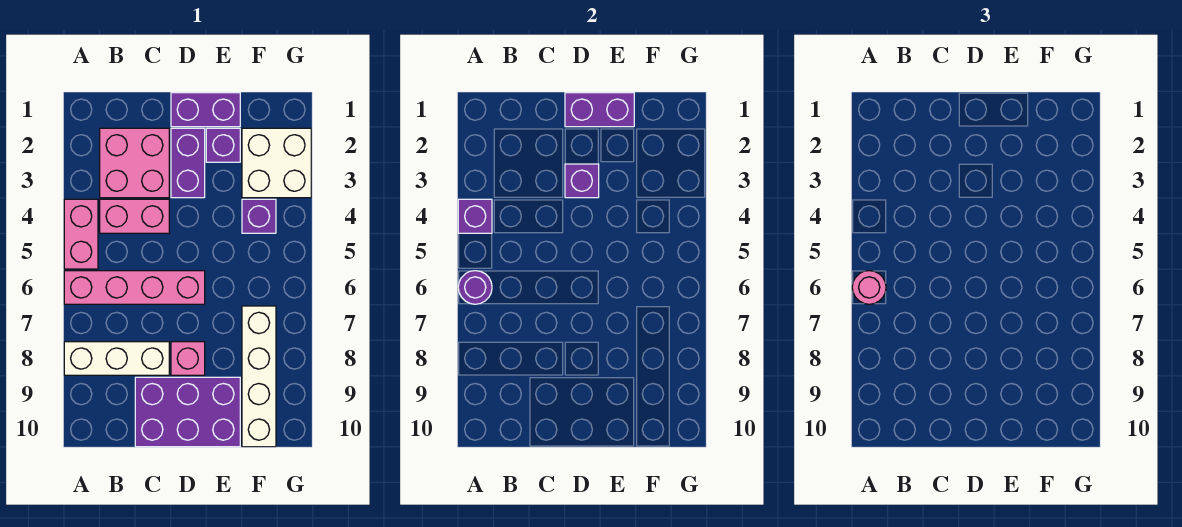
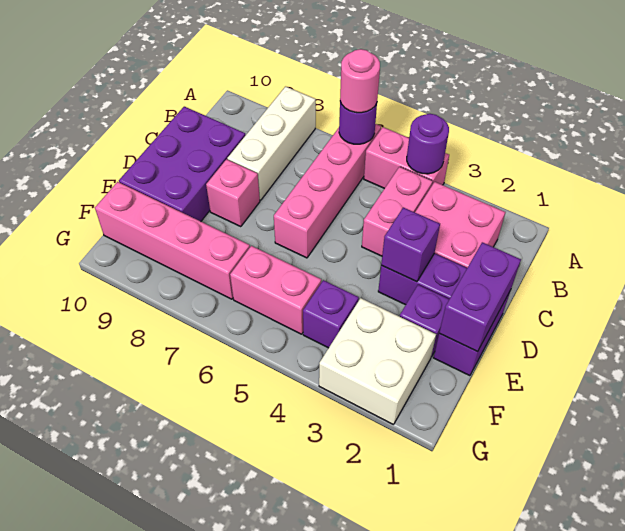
purple 1x1 brick [458,199,492,233] -> purple 1x1 round brick [407,114,449,174]
none -> pink 1x2 brick [230,246,321,334]
white 1x4 brick [242,306,276,447] -> pink 1x4 brick [95,182,250,299]

